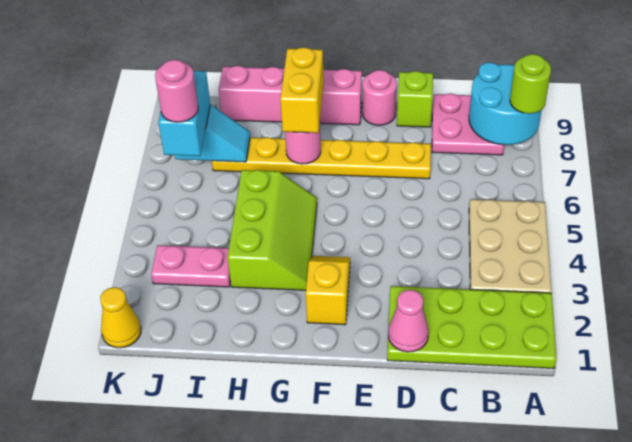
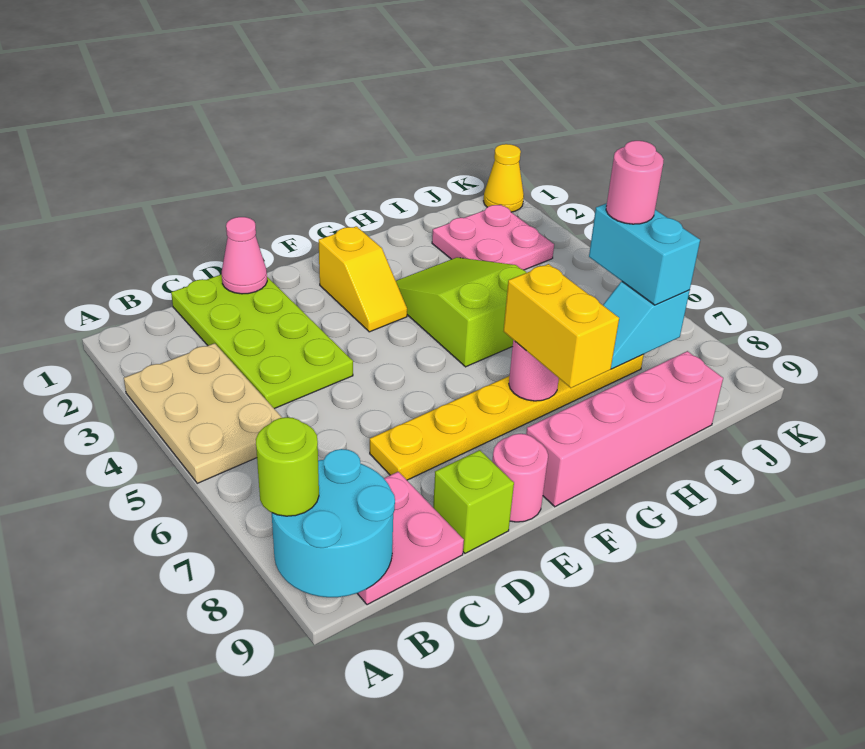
lime 2x4 plate [387,286,557,368] -> lime 2x4 plate turned to [171,274,353,409]
lime 2x3 slope [228,170,317,290] -> lime 2x3 slope turned to [396,257,527,367]
pink 1x2 plate [151,245,230,287] -> pink 2x2 plate [432,205,554,270]

